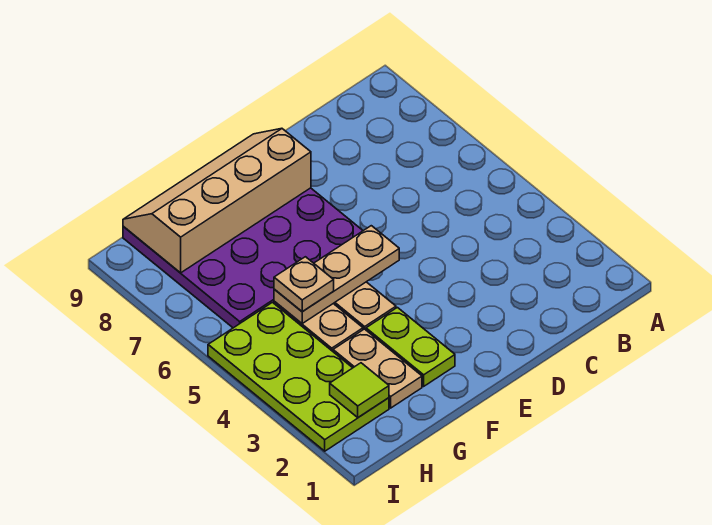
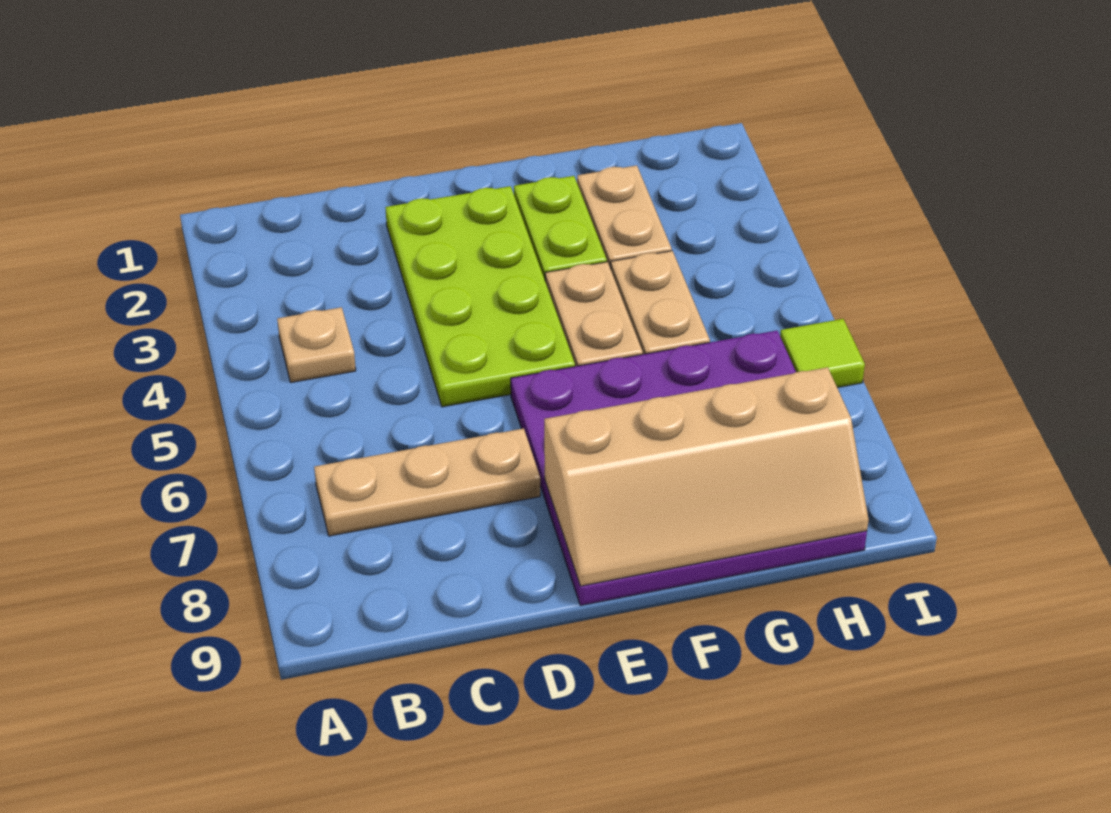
tan 1x3 plate [274,226,399,324] -> tan 1x3 plate moved to [314,428,540,536]
tan 1x1 plate [274,257,334,312] -> tan 1x1 plate moved to [277,307,356,382]
lime 2x4 plate [208,303,389,451] -> lime 2x4 plate moved to [385,186,575,407]
lime 1x1 tile [330,363,389,417] -> lime 1x1 tile moved to [780,319,865,388]

